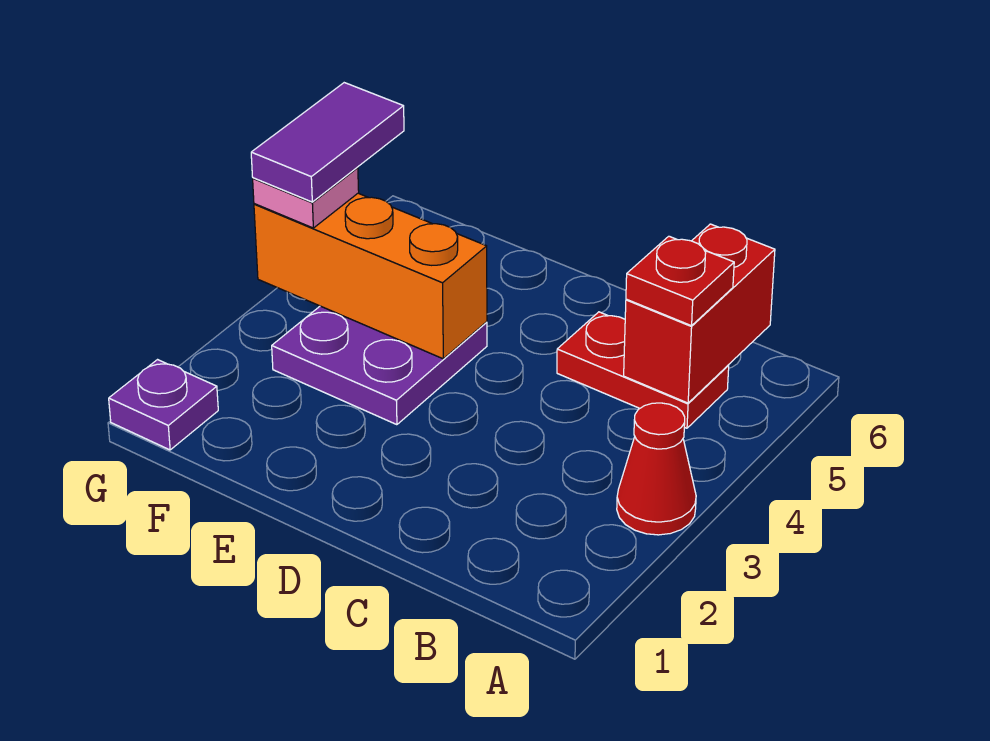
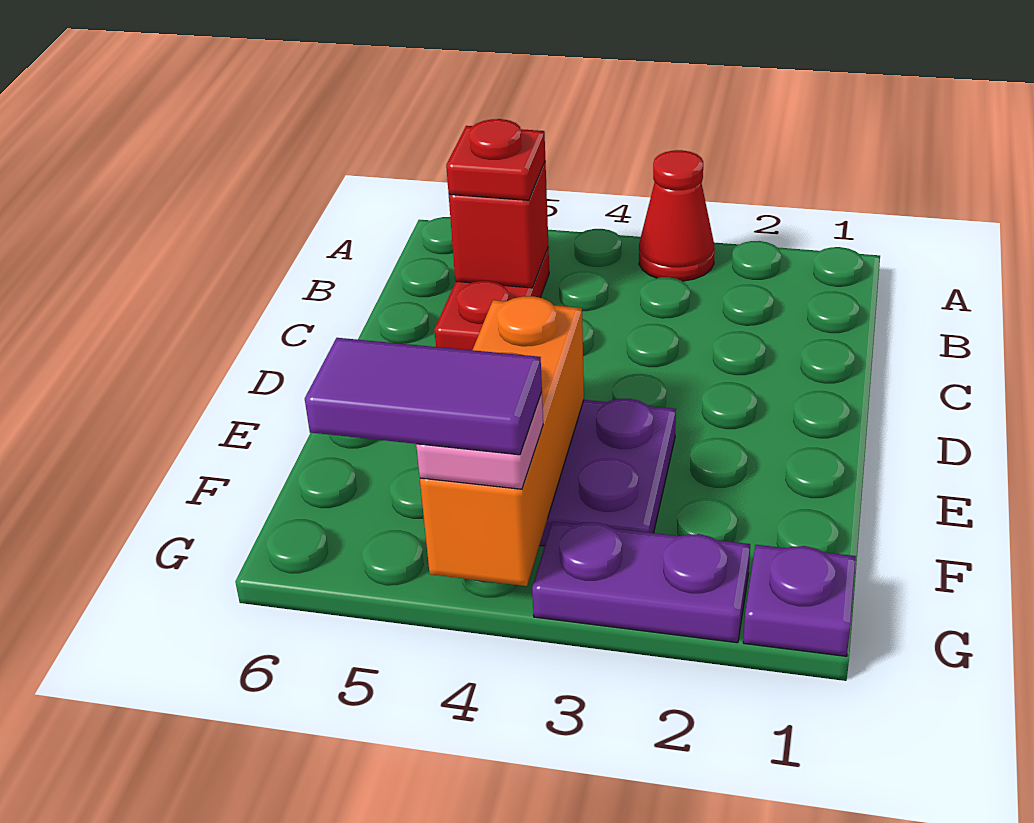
red 1x2 brick [624,224,775,403] -> red 1x1 brick [449,161,548,288]
none -> purple 1x2 plate [532,522,750,643]

